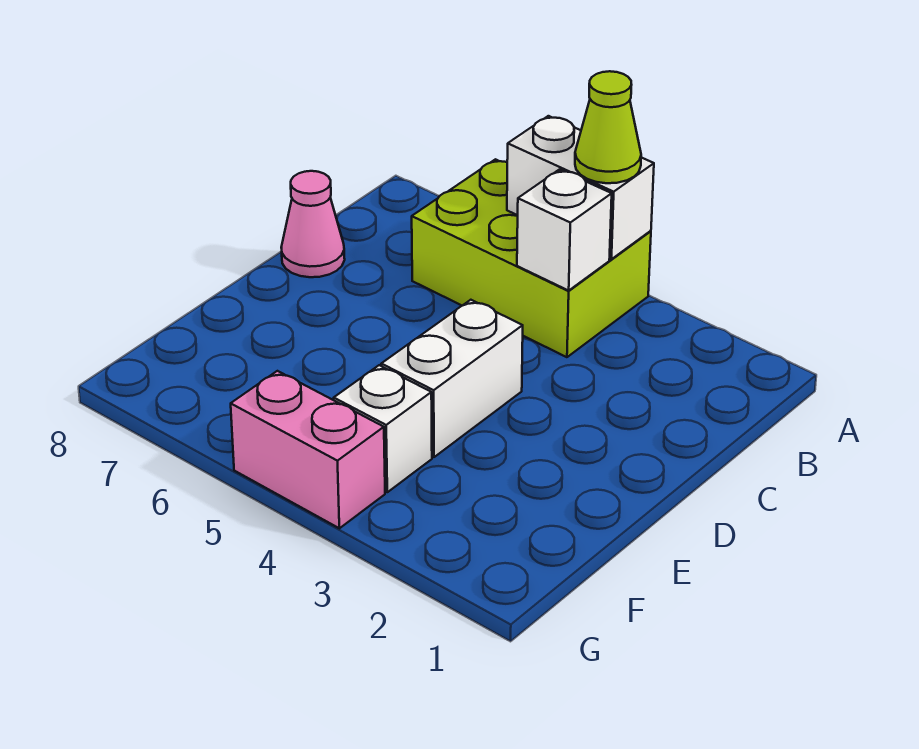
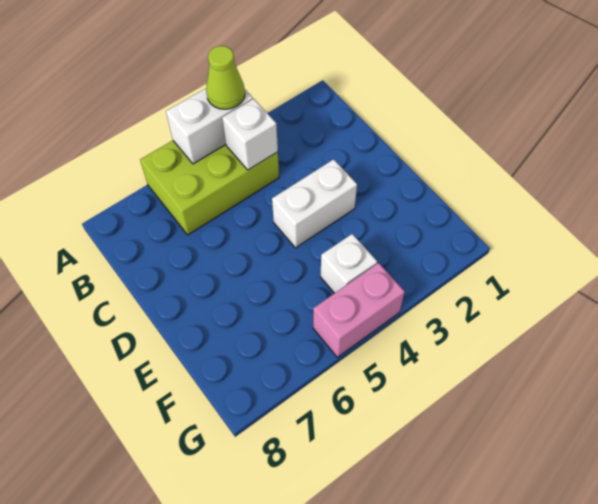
pink 1x1 cone [281,171,345,277] -> none
white 1x2 brick [381,300,523,457] -> white 1x2 brick turned to [272,159,357,248]

